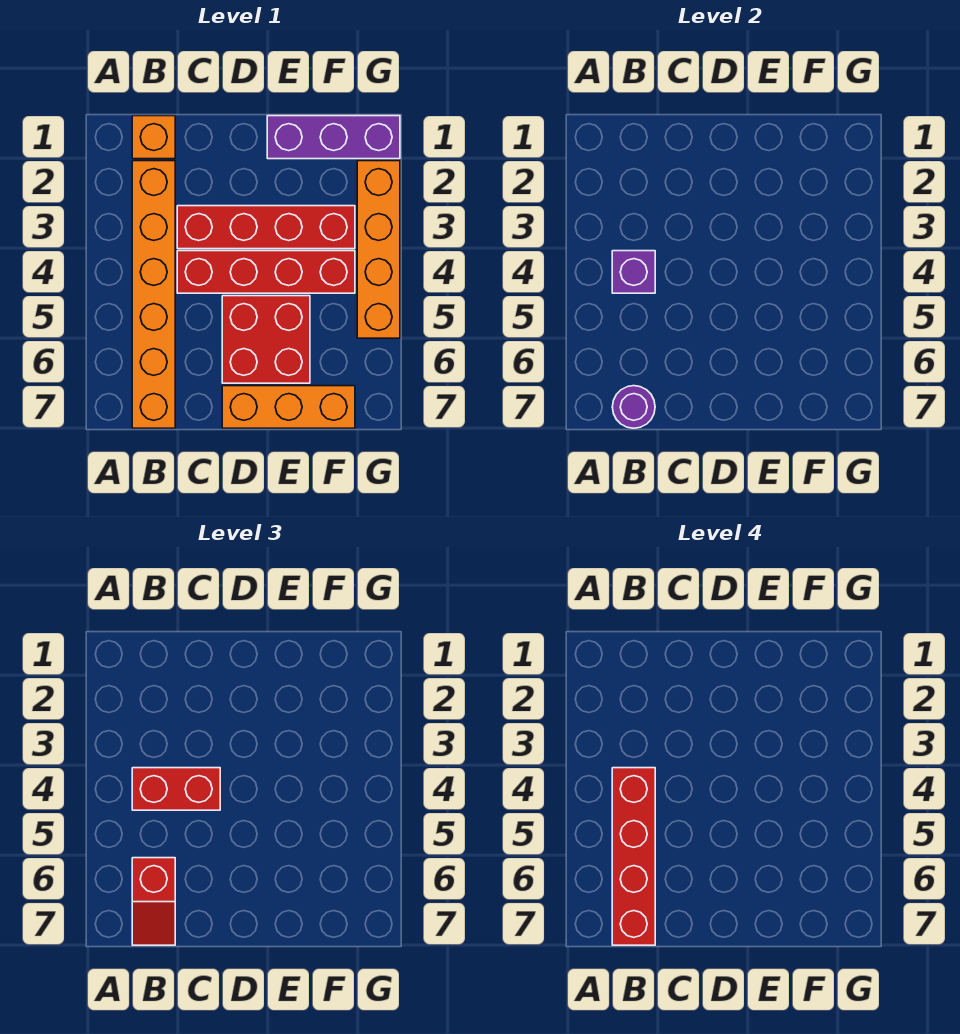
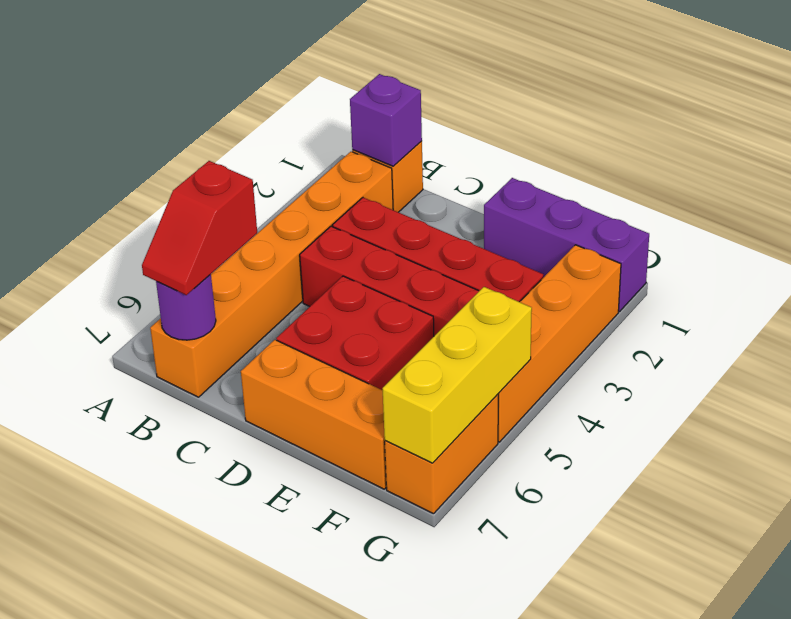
purple 1x1 brick [612,251,655,293] -> purple 1x1 brick moved to [350,74,422,166]
red 1x2 brick [132,768,220,810] -> none
red 1x4 brick [612,768,655,945] -> none
none -> yellow 1x3 brick [383,287,532,463]
none -> orange 1x2 brick [385,394,498,514]

